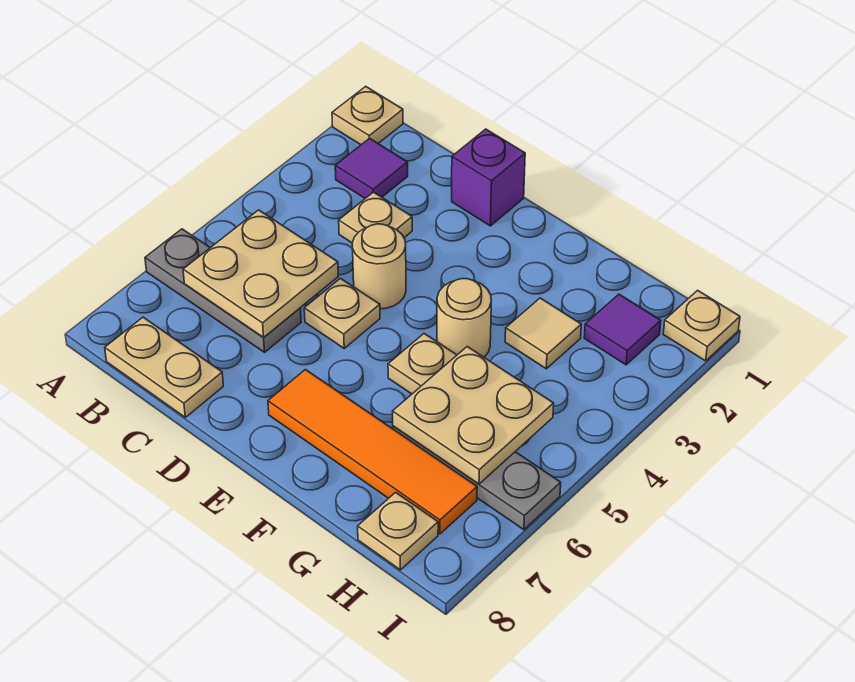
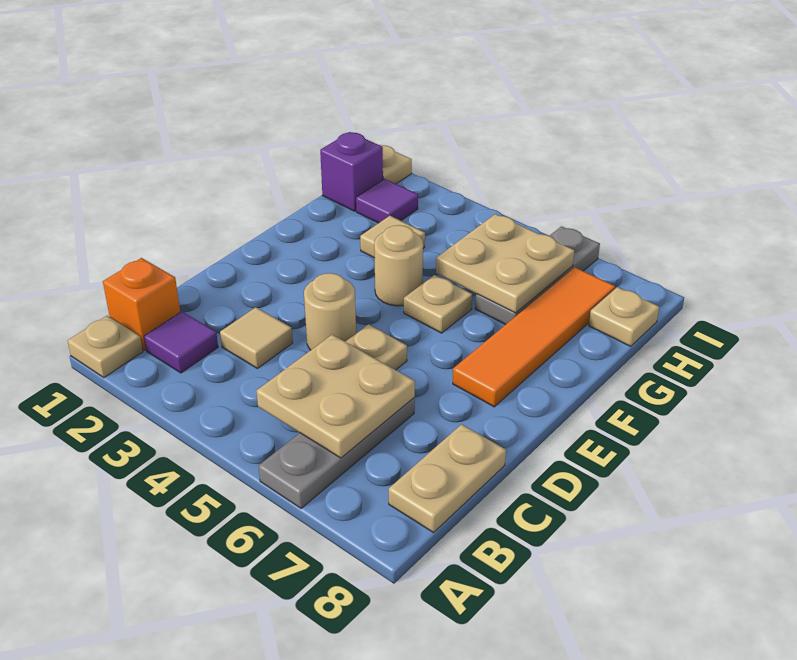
none -> orange 1x1 brick [103,258,180,350]
tan 1x1 plate [339,192,412,243] -> tan 1x1 tile [220,307,293,368]
purple 1x1 brick [452,129,525,226] -> purple 1x1 brick moved to [320,132,383,211]

